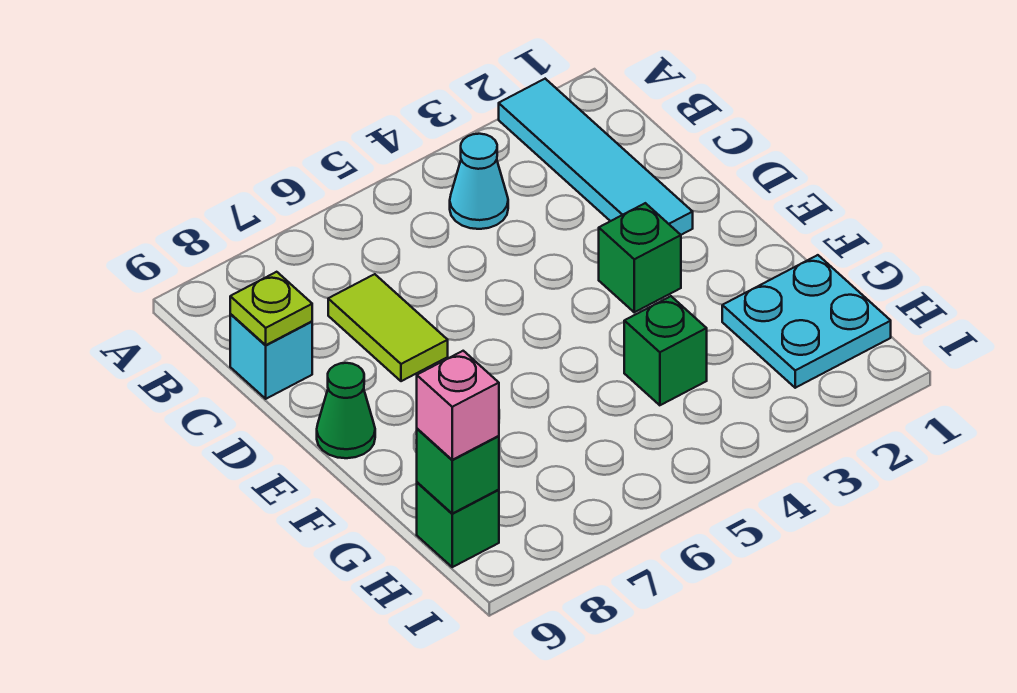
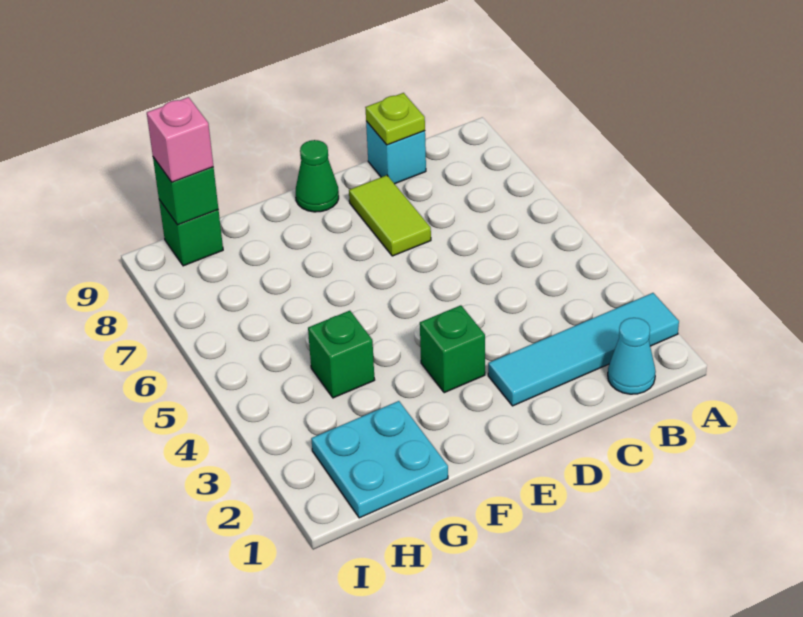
cyan 1x1 cone [450,134,508,229] -> cyan 1x1 cone moved to [608,318,656,394]
lime 1x2 tile [328,274,448,381] -> lime 1x2 tile turned to [349,175,431,256]

